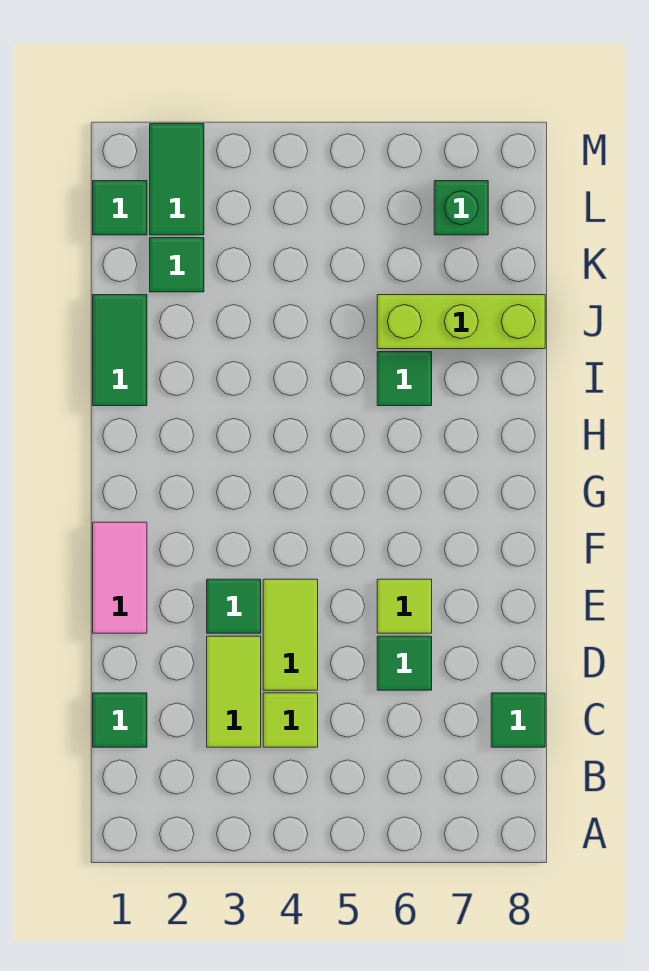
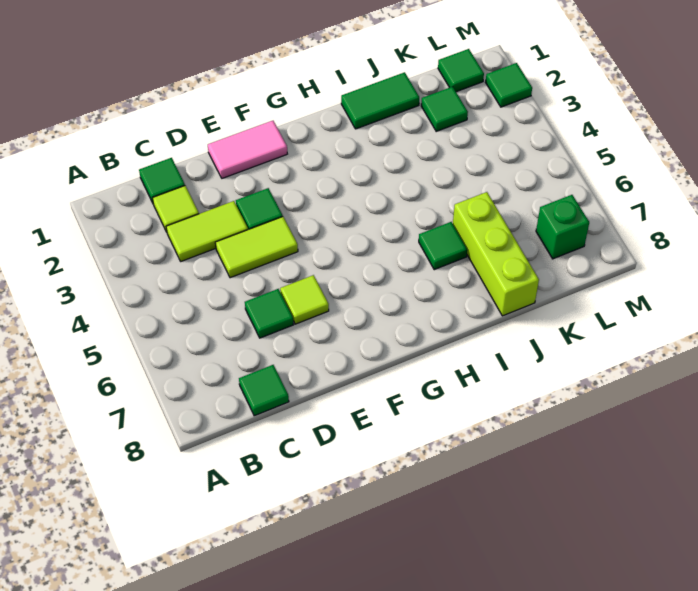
lime 1x1 tile [263,693,318,747] -> lime 1x1 tile moved to [153,186,199,232]
green 1x2 tile [150,124,204,235] -> green 1x1 tile [485,63,532,107]

